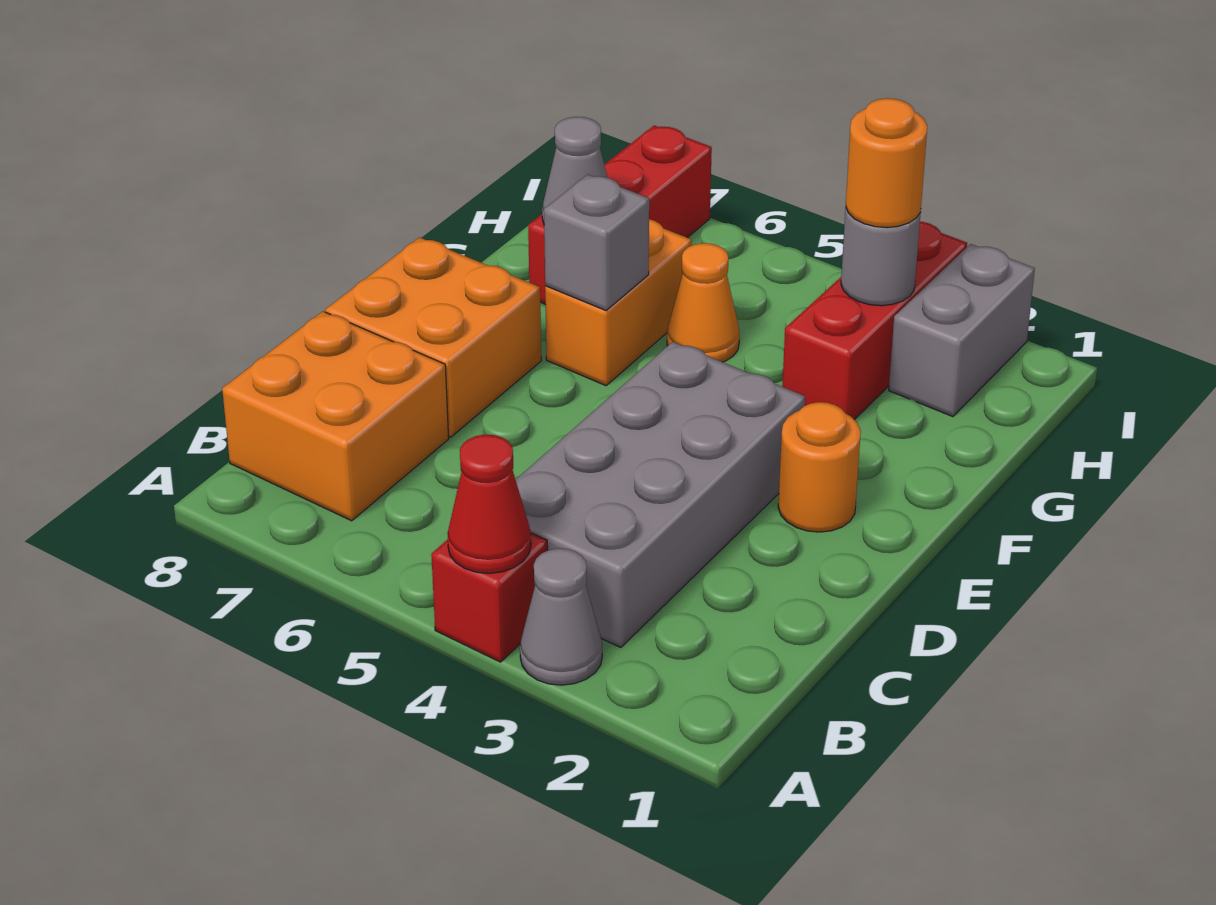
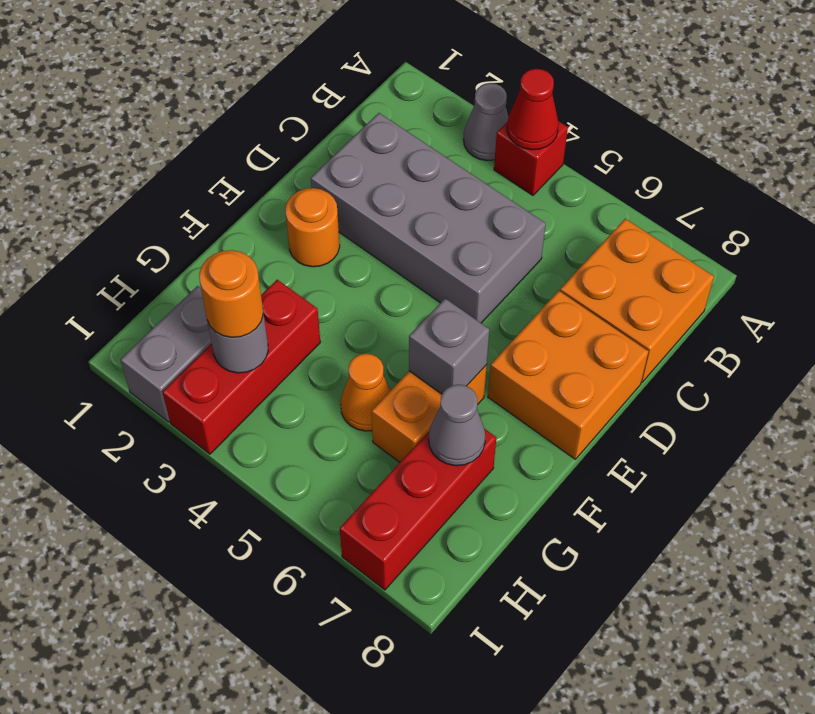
grey 2x4 brick [516,342,805,648] -> grey 2x4 brick turned to [311,113,546,323]

